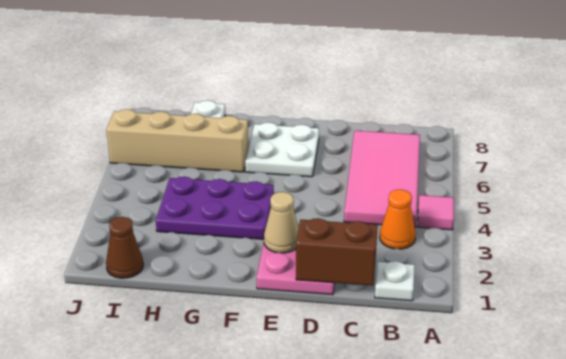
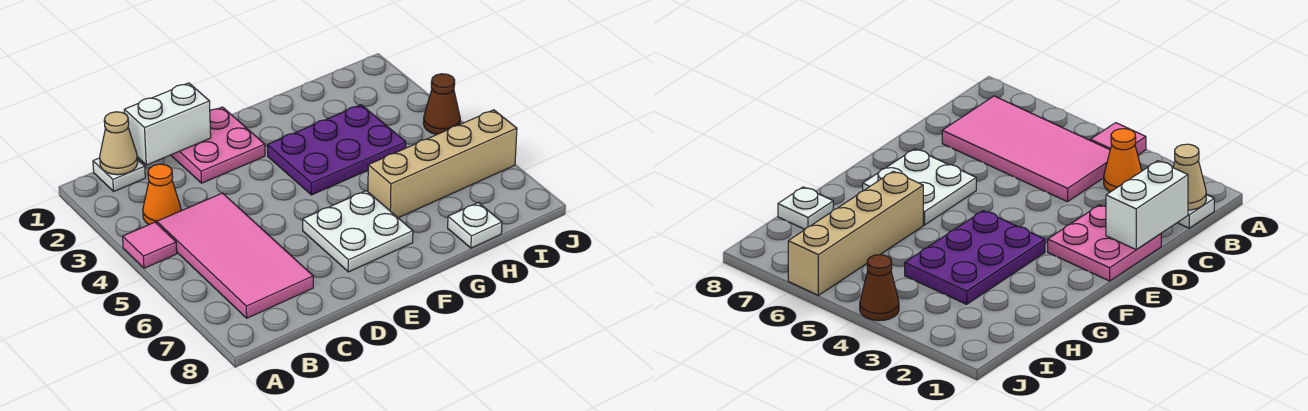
brown 1x2 brick [296,218,378,286] -> white 1x2 brick [124,83,211,165]
tan 1x1 cone [264,192,299,253] -> tan 1x1 cone moved to [100,112,138,175]
brown 1x1 cone [106,217,143,278] -> brown 1x1 cone moved to [423,74,460,135]

